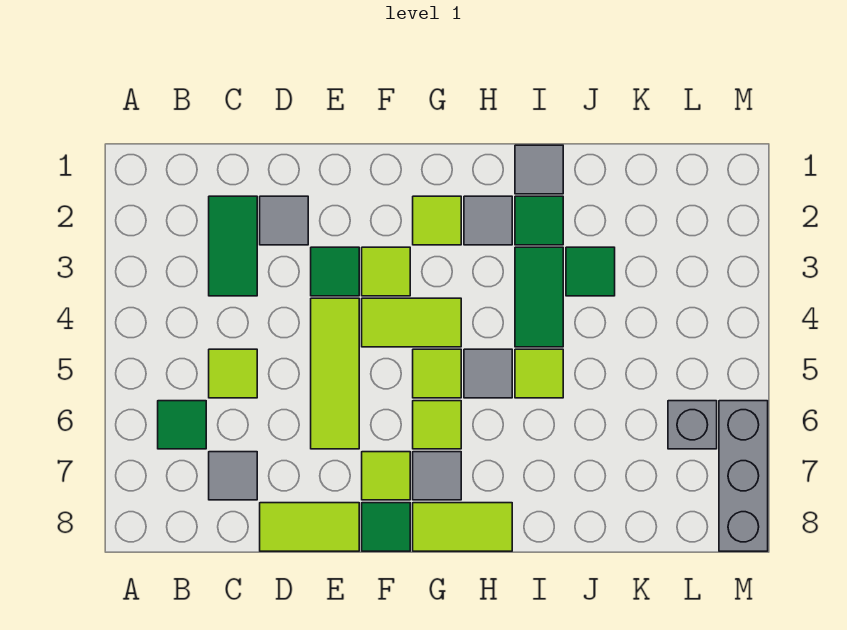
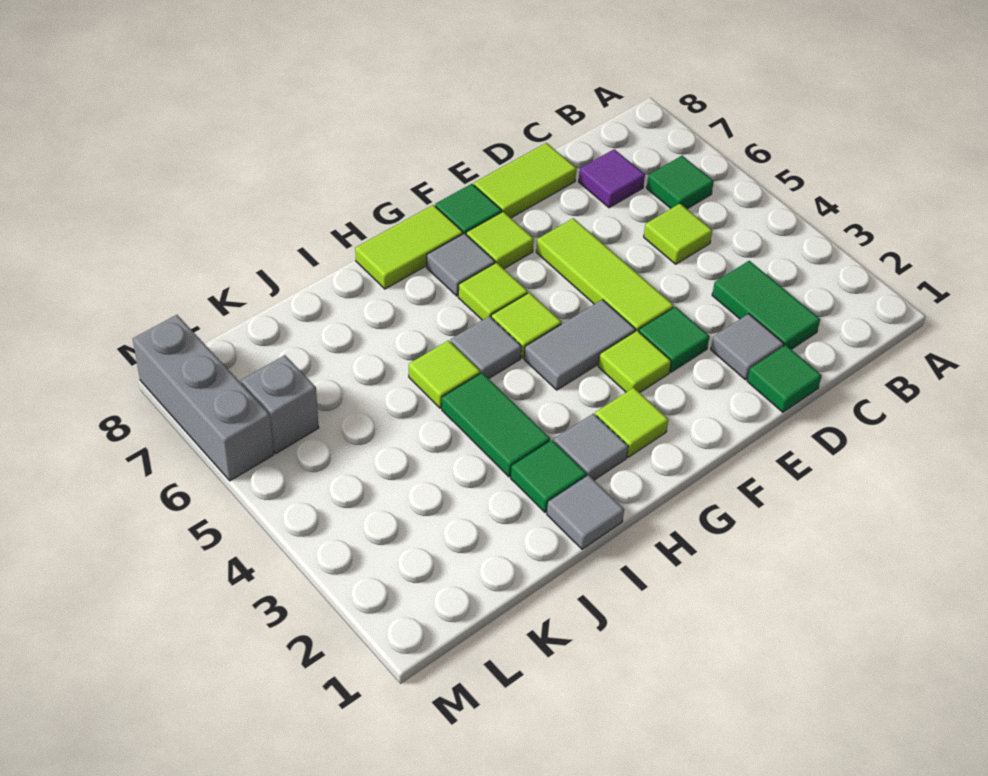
grey 1x1 tile [209,452,257,500] -> purple 1x1 tile [579,149,645,208]
lime 1x2 tile [362,298,461,347] -> grey 1x2 tile [524,300,635,390]
green 1x1 tile [566,247,615,296] -> green 1x1 tile moved to [747,345,822,412]

